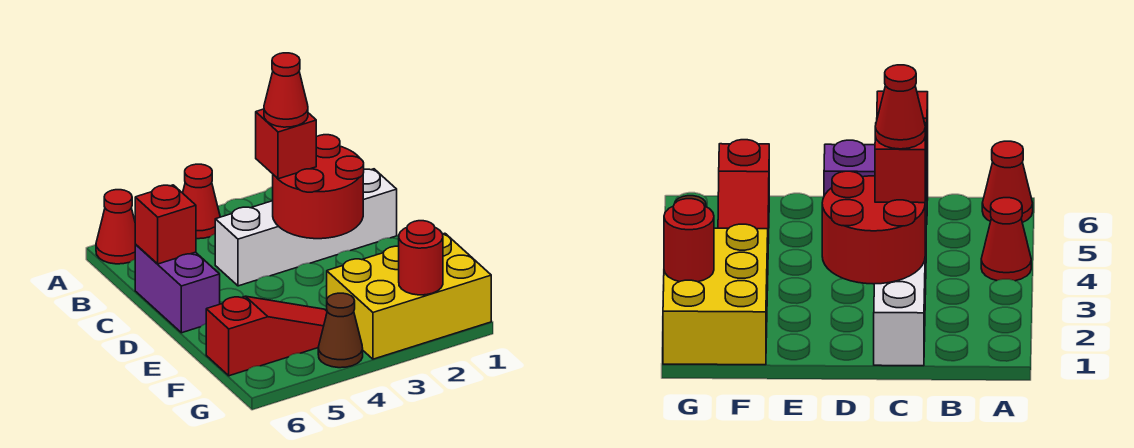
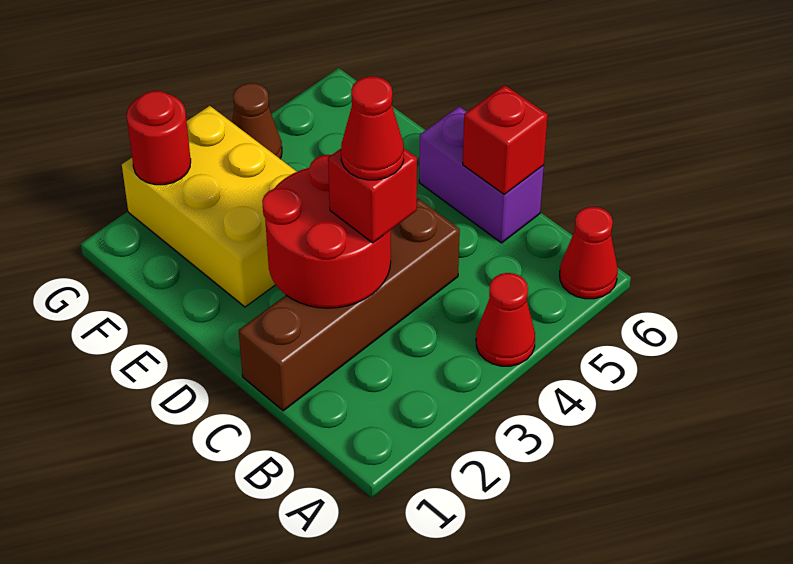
white 1x4 brick [215,169,397,286] -> brown 1x4 brick [239,198,460,411]
yellow 2x3 brick [327,233,491,359] -> yellow 2x3 brick turned to [122,106,297,307]
red 1x3 slope [206,296,327,376] -> none

